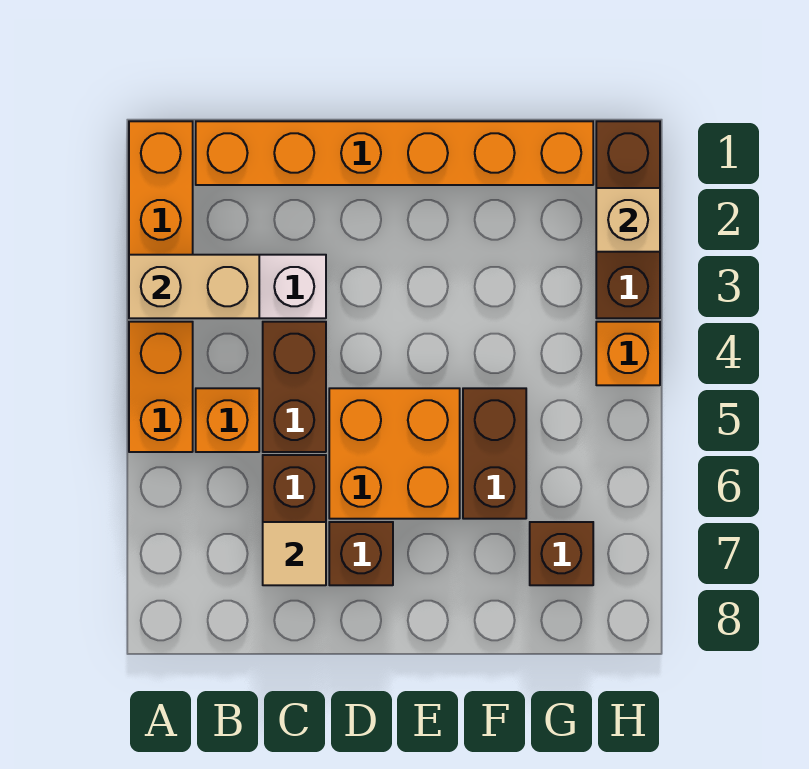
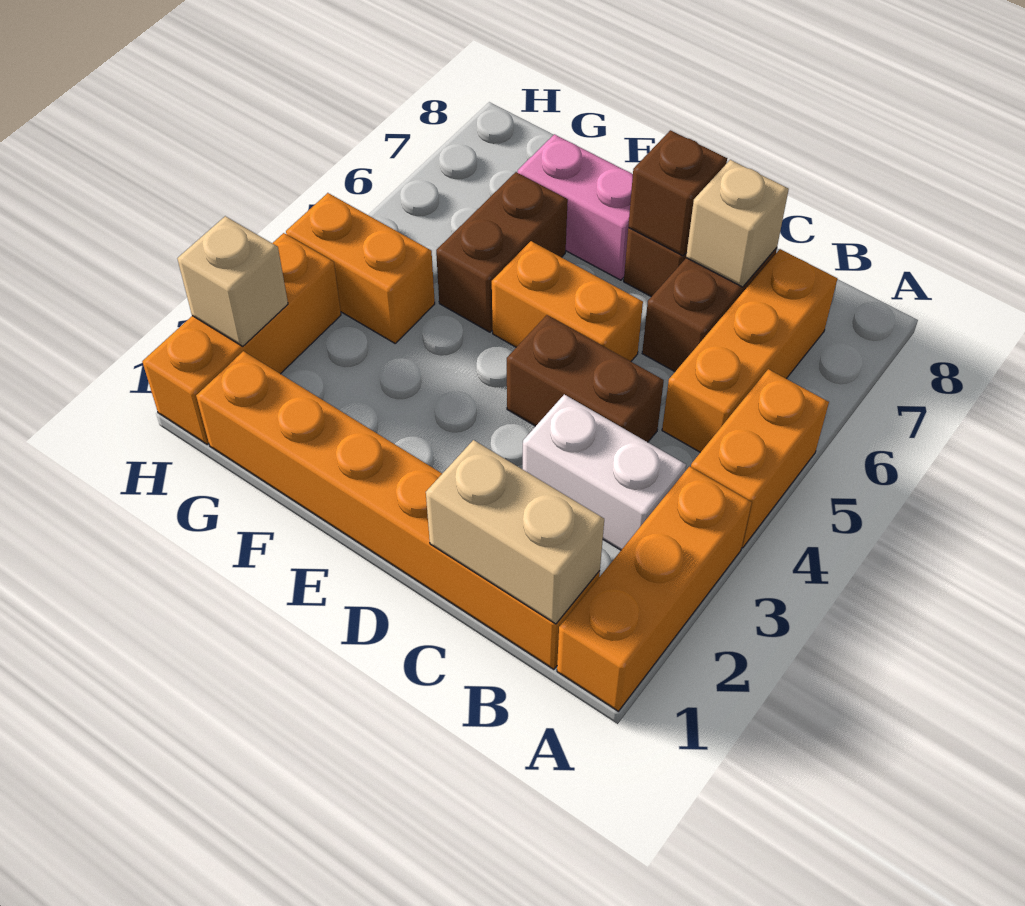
tan 1x2 brick [129,255,259,318] -> tan 1x2 brick moved to [426,440,604,624]
orange 1x1 brick [196,388,259,452] -> orange 1x3 brick [662,249,837,452]
brown 1x2 brick [263,322,326,452] -> brown 1x2 brick turned to [507,315,664,442]
tan 1x1 tile [263,522,326,585] -> tan 1x1 brick [686,160,789,287]
orange 2x2 brick [329,388,460,519] -> orange 1x2 brick [492,241,643,361]
none -> pink 1x2 brick [518,134,633,280]
brown 1x1 brick [530,522,593,585] -> brown 1x1 brick moved to [628,130,727,256]
brown 1x3 brick [596,121,660,318] -> orange 1x3 brick [142,233,341,445]
orange 1x1 brick [596,322,660,385] -> orange 1x2 brick [286,193,435,343]

